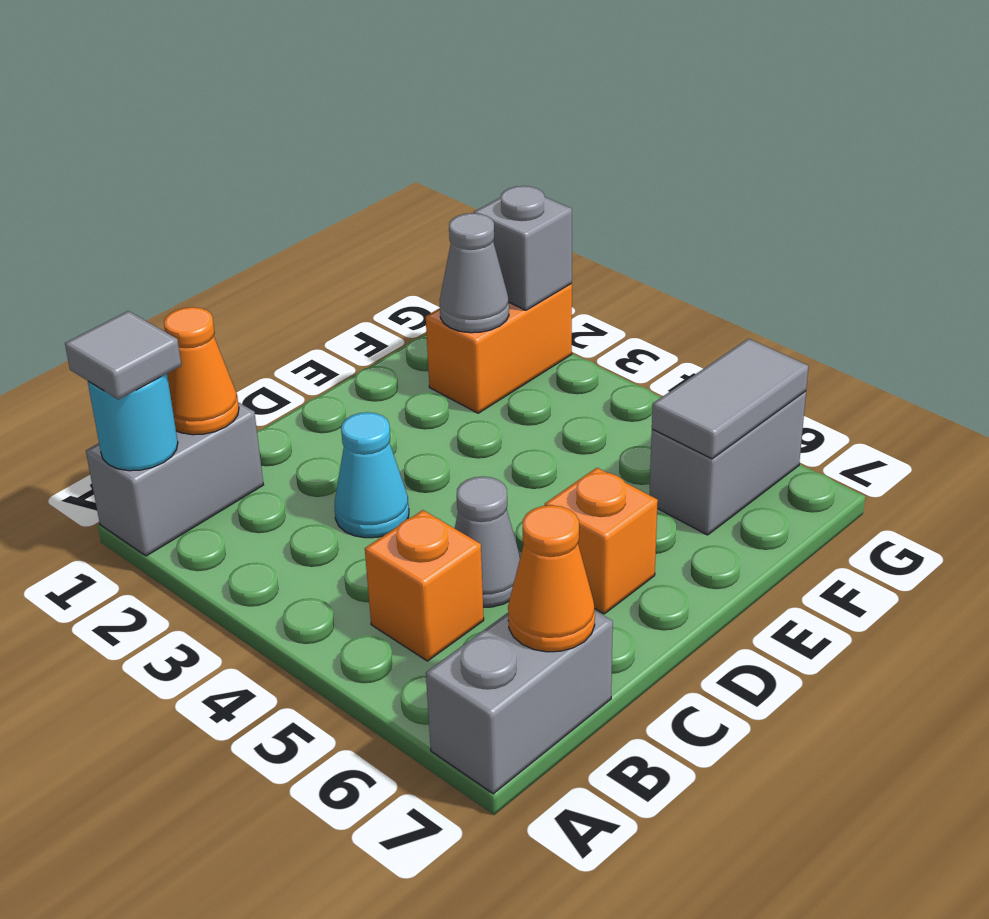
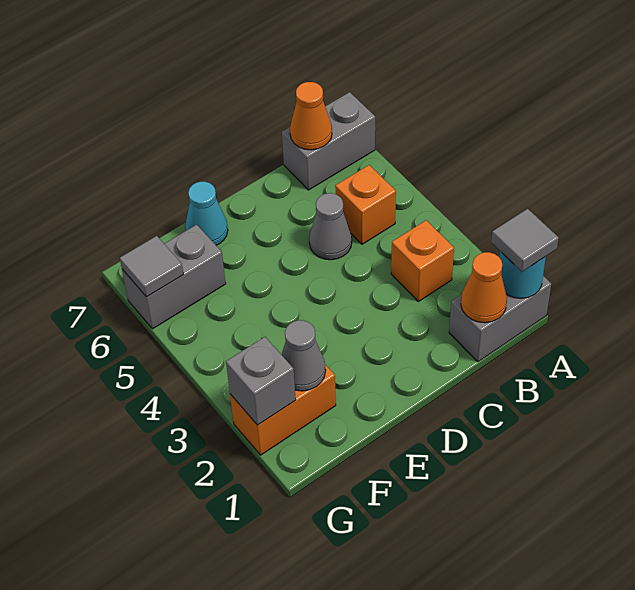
cyan 1x1 cone [334,412,409,538] -> cyan 1x1 cone moved to [185,182,228,245]
orange 1x1 brick [545,468,658,614] -> orange 1x1 brick moved to [391,220,454,301]
grey 1x2 tile [652,339,808,459] -> grey 1x1 tile [120,236,184,297]

